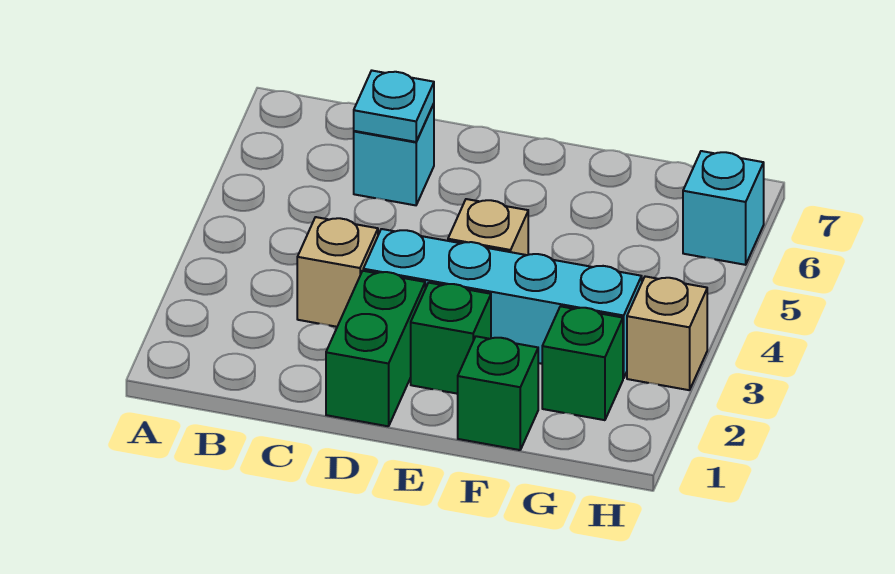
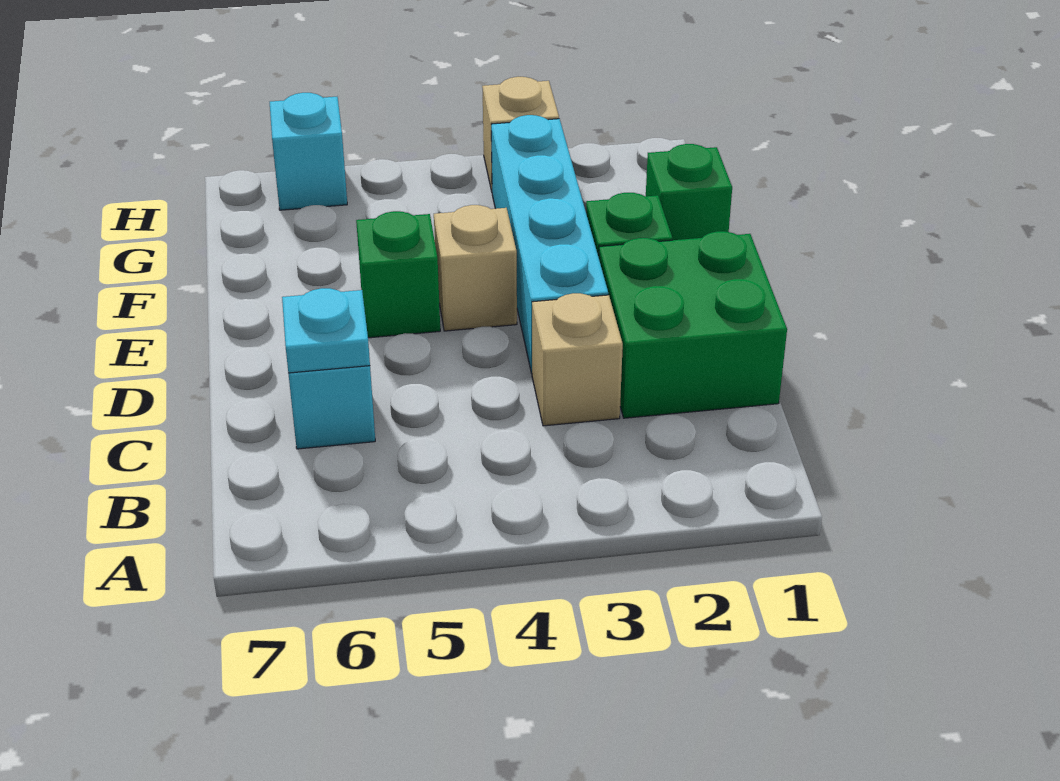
green 1x2 brick [326,271,425,426] -> green 2x2 brick [599,231,787,418]
green 1x1 brick [542,306,623,420] -> green 1x1 brick moved to [356,211,440,338]

